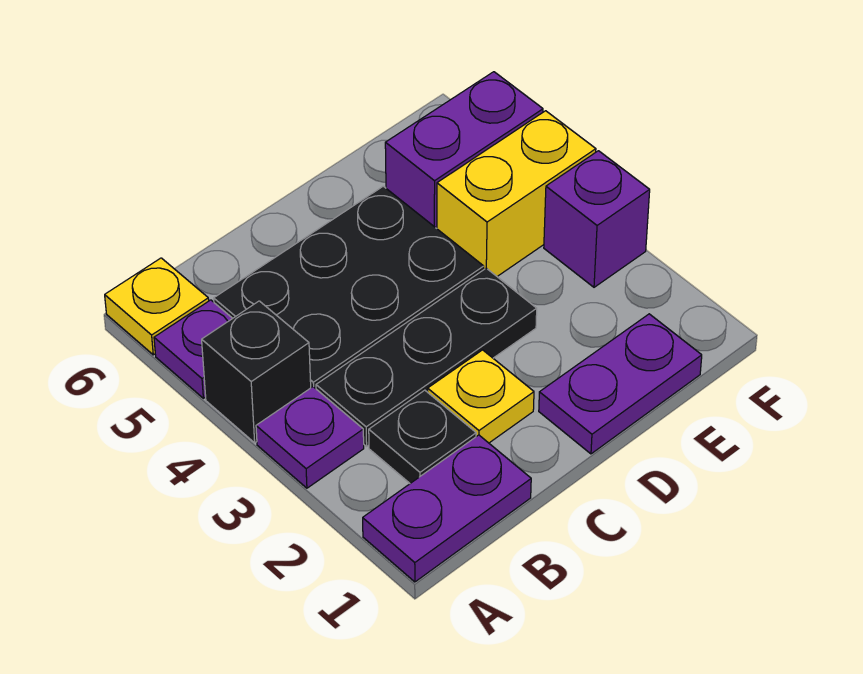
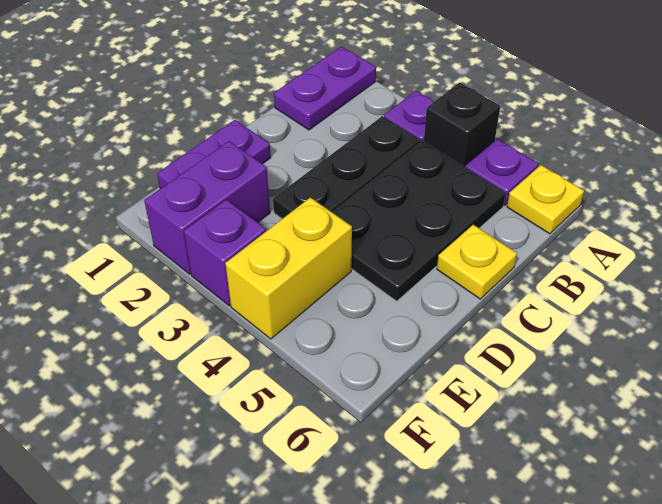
black 1x1 plate [369,390,476,483] -> none
yellow 1x1 plate [428,350,534,443] -> yellow 1x1 plate moved to [437,225,517,299]
purple 1x2 brick [385,72,543,228] -> purple 1x2 brick moved to [144,141,270,274]

